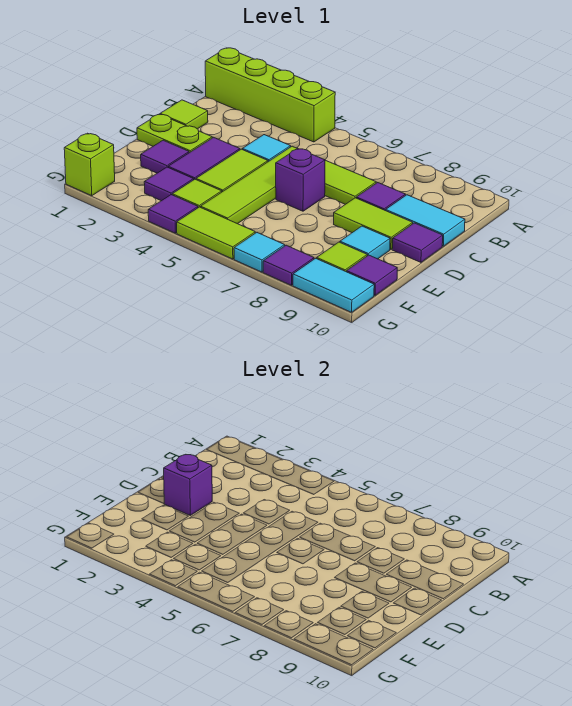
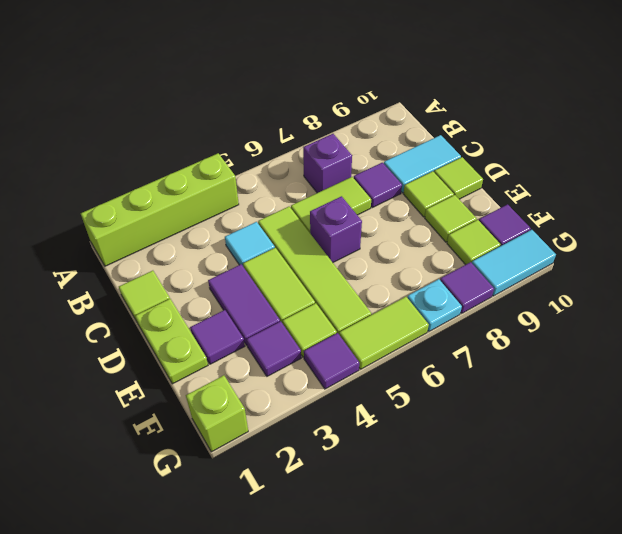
lime 1x2 plate [137,114,212,153] -> lime 1x2 plate turned to [135,299,208,384]
purple 1x1 brick [164,455,212,515] -> purple 1x1 brick moved to [303,134,352,193]
lime 1x2 tile [334,198,413,249] -> lime 1x1 tile [403,171,454,217]
purple 1x1 tile [392,223,443,262] -> lime 1x1 tile [434,157,483,199]
cyan 1x1 tile [340,226,390,259] -> lime 1x1 tile [425,195,477,242]
cyan 1x1 tile [234,233,285,272] -> cyan 1x1 plate [407,279,462,332]

